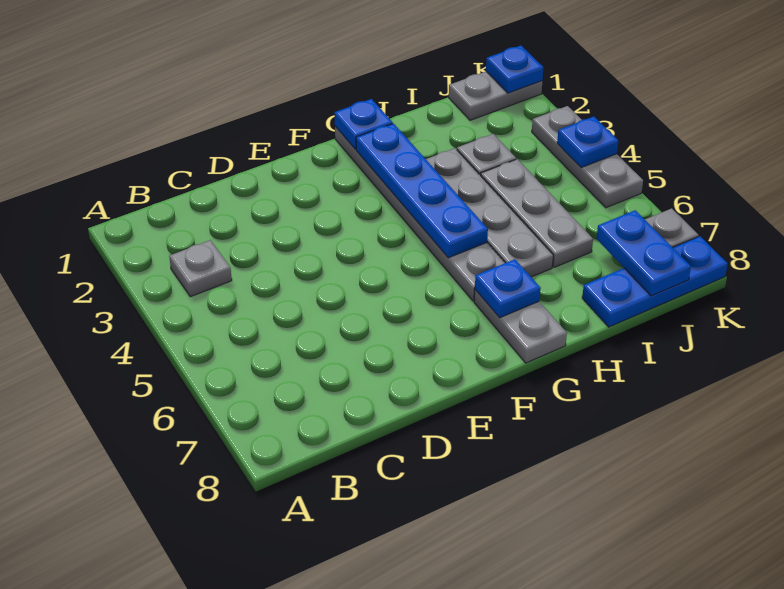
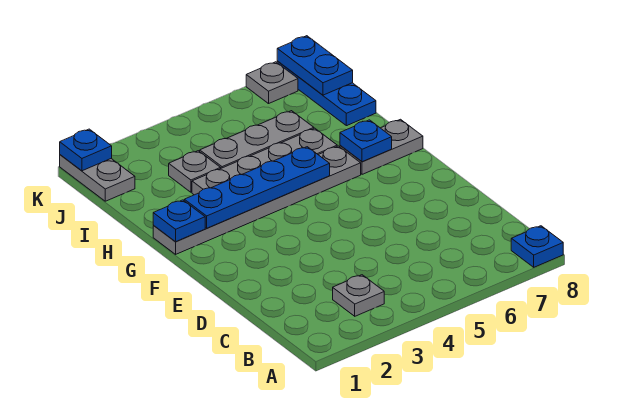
blue 1x2 plate [596,210,691,296] -> blue 1x2 plate turned to [277,36,353,95]
grey 1x3 plate [532,106,643,208] -> none
blue 1x1 plate [557,117,618,168] -> blue 1x1 plate moved to [511,226,563,267]

